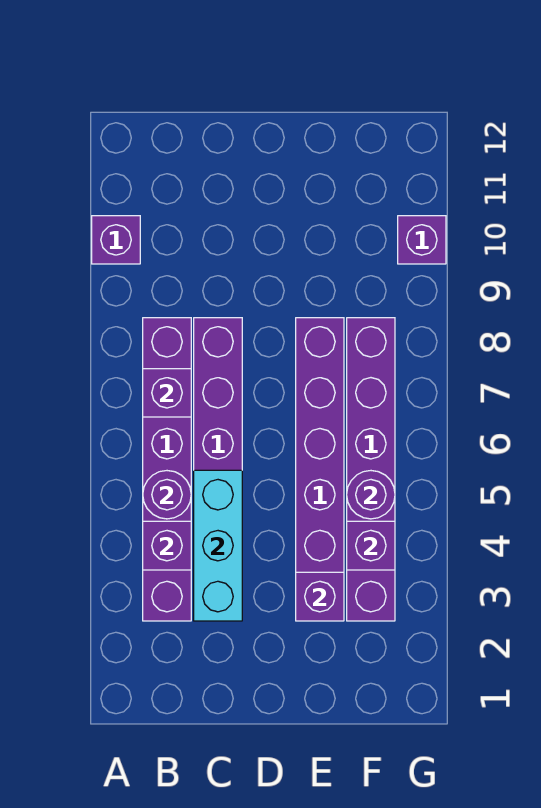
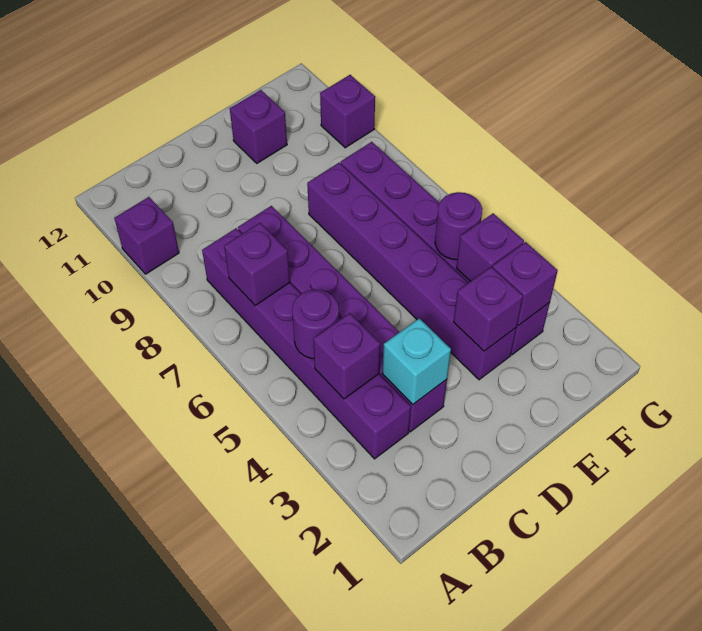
cyan 1x3 brick [194,470,242,621] -> cyan 1x1 brick [382,318,451,404]
none -> purple 1x1 brick [230,90,287,163]
none -> purple 1x1 brick [493,242,558,326]

